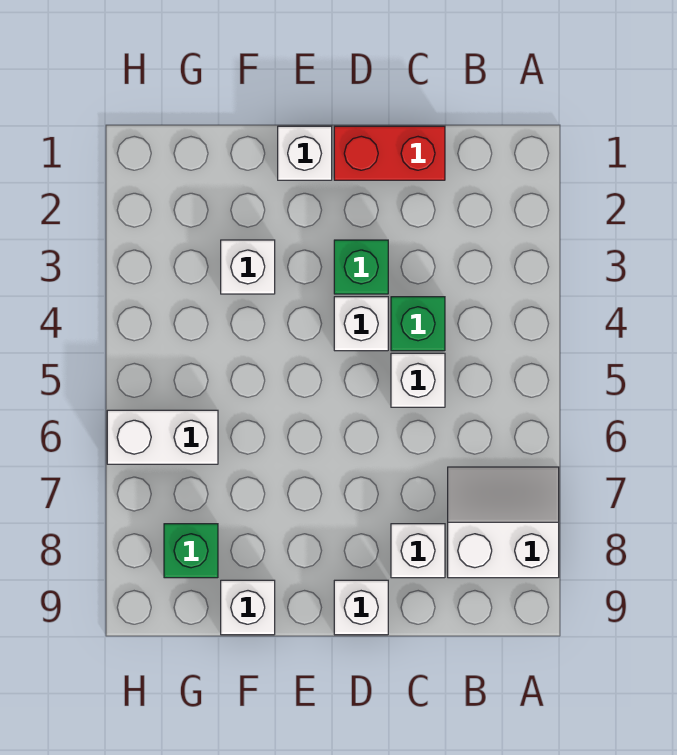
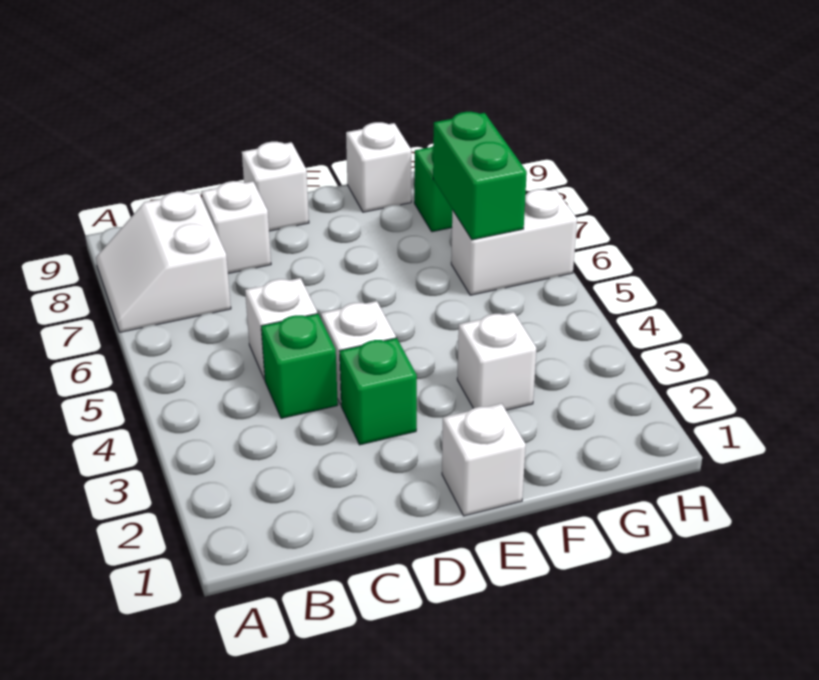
white 2x2 slope [448,467,559,578] -> white 2x2 slope turned to [96,192,231,332]
red 1x2 brick [334,126,445,180] -> none
none -> green 1x2 brick [433,112,527,240]

